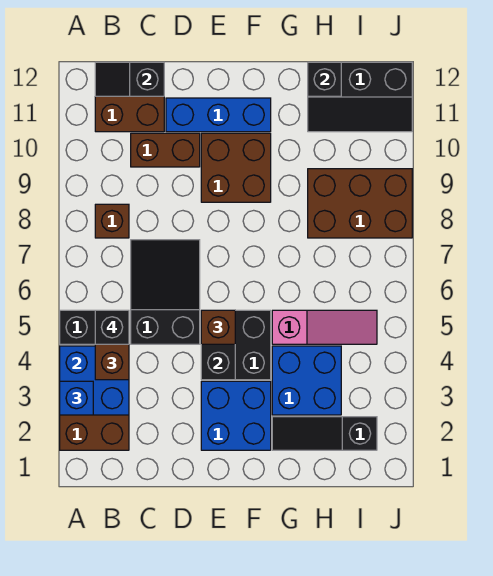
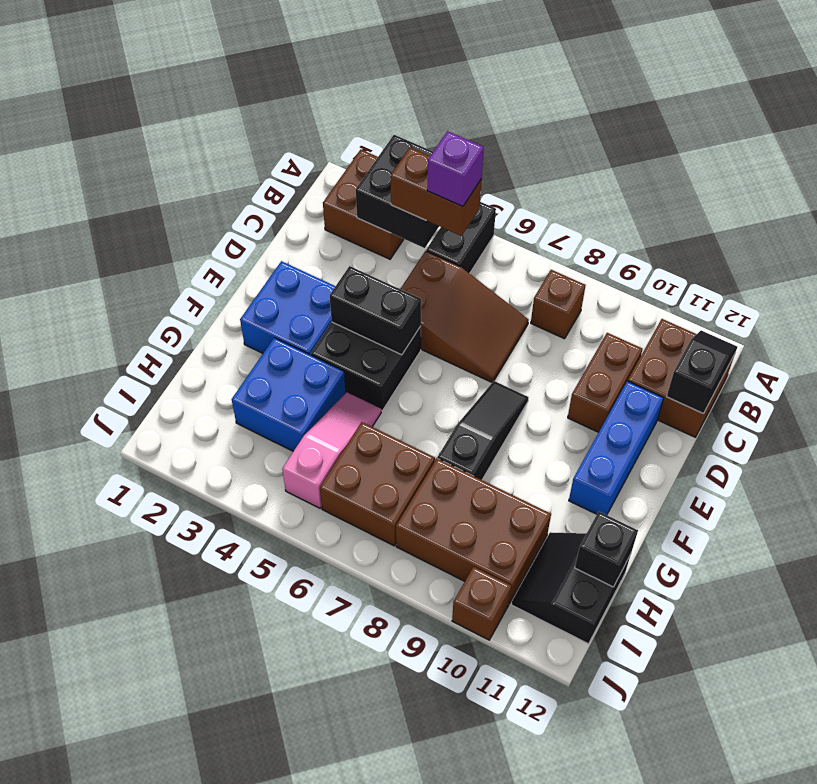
blue 2x2 brick [60,346,129,415] -> black 2x2 brick [356,135,439,248]
blue 1x1 brick [60,381,93,415] -> none
black 1x1 brick [95,310,129,344] -> purple 1x1 brick [427,131,484,207]
black 2x3 slope [131,240,200,344] -> brown 2x3 slope [401,251,529,382]
brown 1x1 brick [201,310,235,344] -> brown 1x1 brick moved to [452,567,511,640]
brown 2x2 brick [201,133,271,202] -> brown 2x2 brick moved to [320,422,435,546]
black 1x3 slope [272,417,377,450] -> black 1x3 slope moved to [438,381,529,480]
pink 1x3 slope [272,310,377,344] -> pink 1x3 slope turned to [282,392,381,508]
brown 2x3 brick [308,169,412,238] -> brown 2x3 brick turned to [396,458,551,604]
black 2x3 slope [308,62,412,132] -> black 2x2 slope [511,532,631,644]

